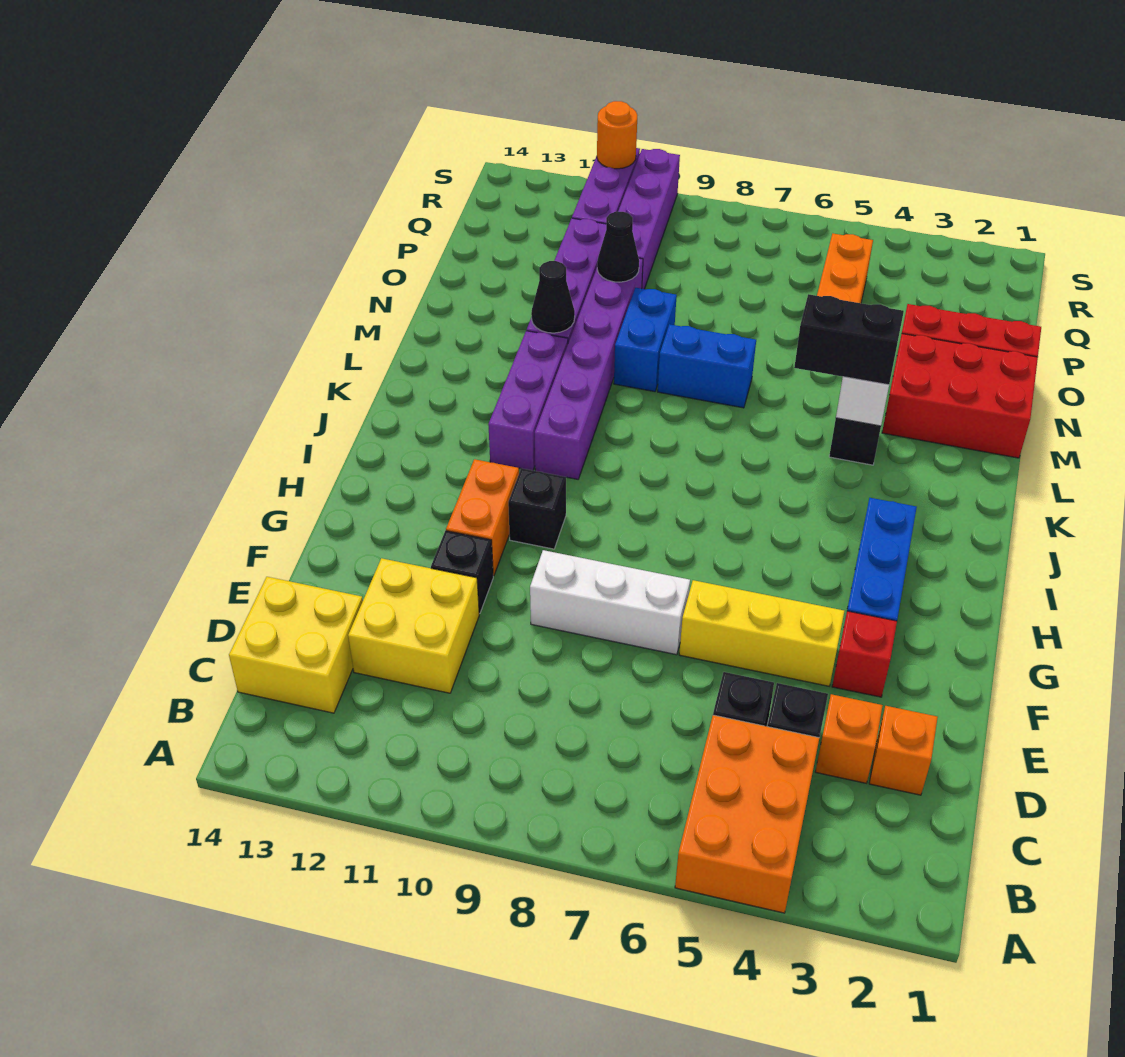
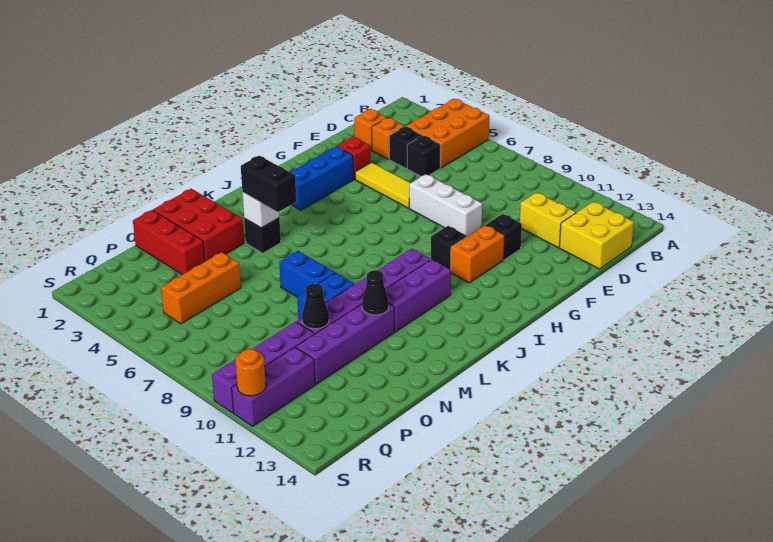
yellow 2x2 brick [348,558,479,693] -> yellow 1x2 brick [520,192,576,248]
yellow 1x3 brick [679,580,844,686] -> yellow 1x3 tile [355,163,410,208]

